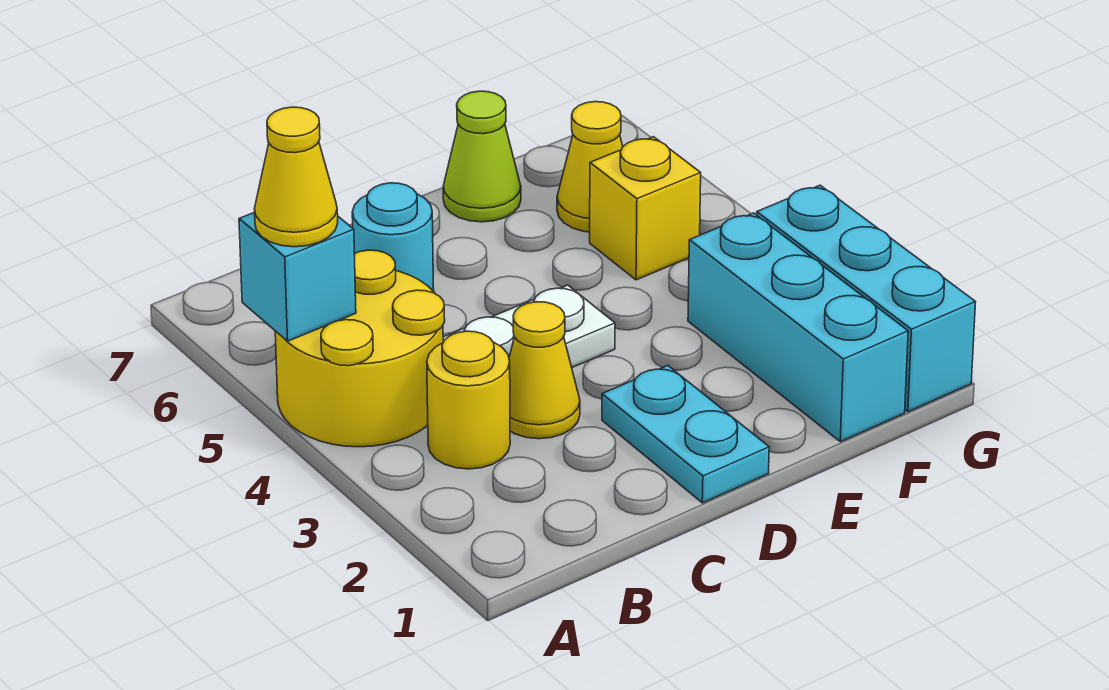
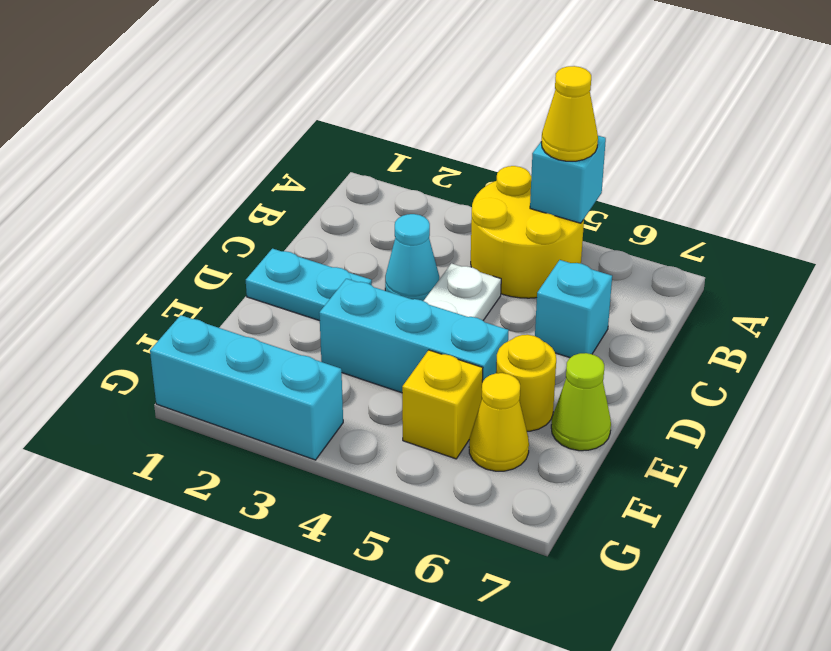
yellow 1x1 round brick [427,331,510,469] -> yellow 1x1 round brick moved to [496,335,556,431]
yellow 1x1 cone [509,302,580,439] -> cyan 1x1 cone [385,214,439,301]
cyan 1x1 round brick [352,183,434,292] -> cyan 1x1 brick [535,260,612,358]
cyan 1x3 brick [688,213,908,442] -> cyan 1x3 brick moved to [319,279,509,393]

